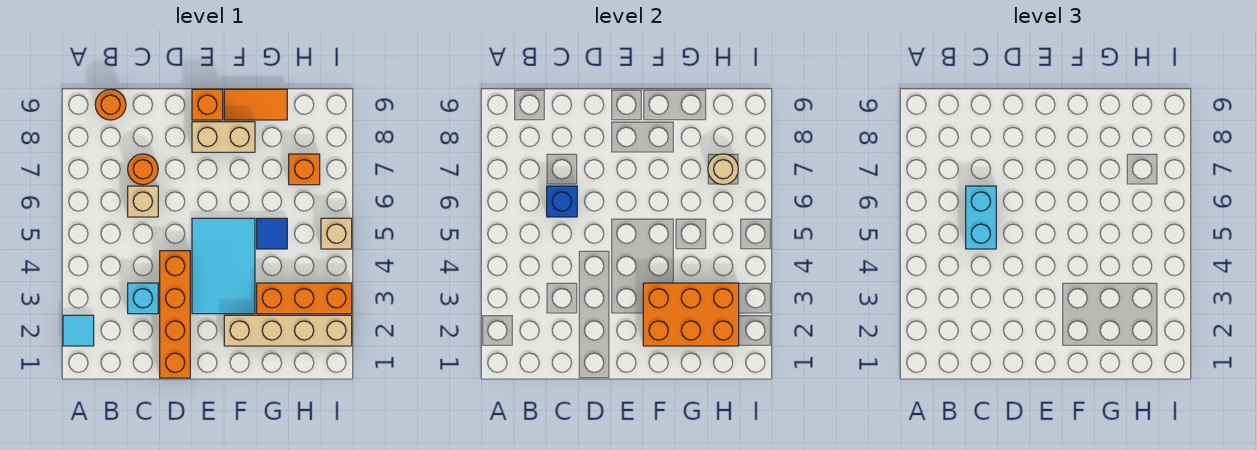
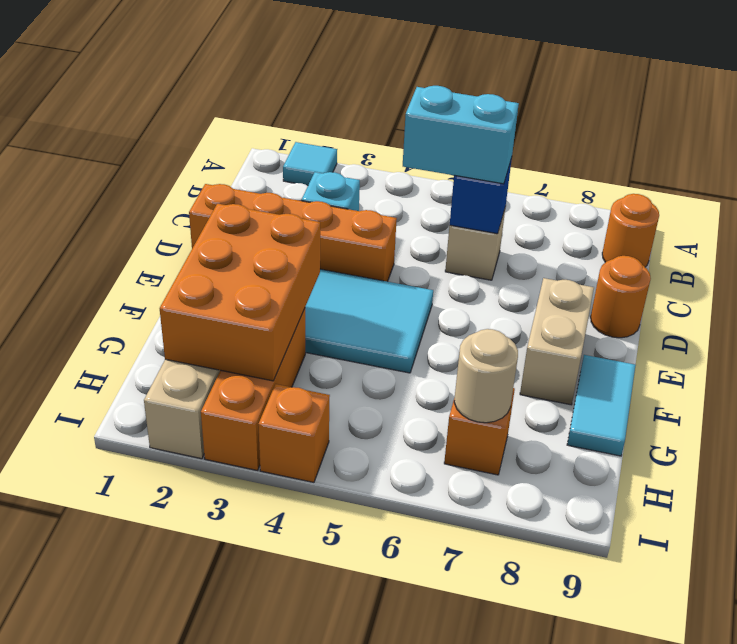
orange 1x1 round brick [128,154,158,185] -> orange 1x1 round brick moved to [591,256,651,338]
orange 1x1 brick [192,89,223,120] -> orange 1x1 brick moved to [258,384,330,482]
orange 1x2 tile [224,89,287,120] -> cyan 1x2 tile [567,355,636,456]
blue 1x1 tile [257,218,287,249] -> none
tan 1x1 brick [321,218,352,249] -> none

